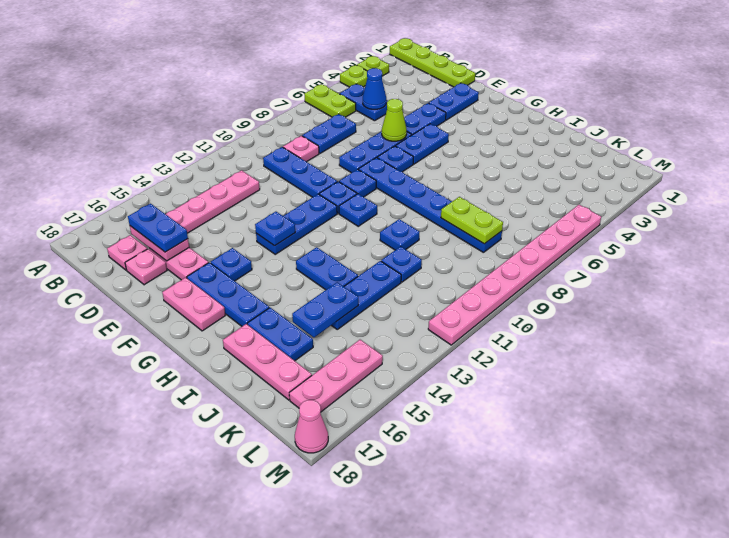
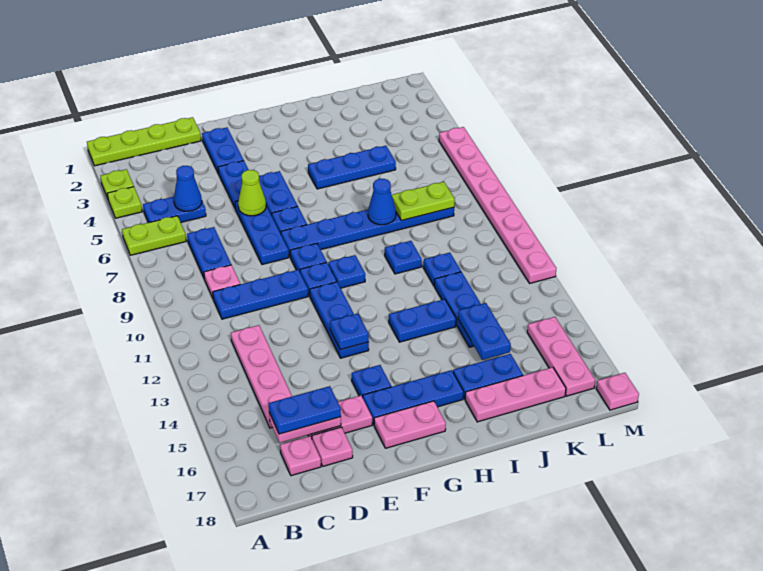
none -> blue 1x3 plate [308,146,396,189]
none -> blue 1x1 cone [368,179,396,225]
pink 1x1 cone [295,400,328,453] -> pink 1x1 plate [596,373,639,410]

